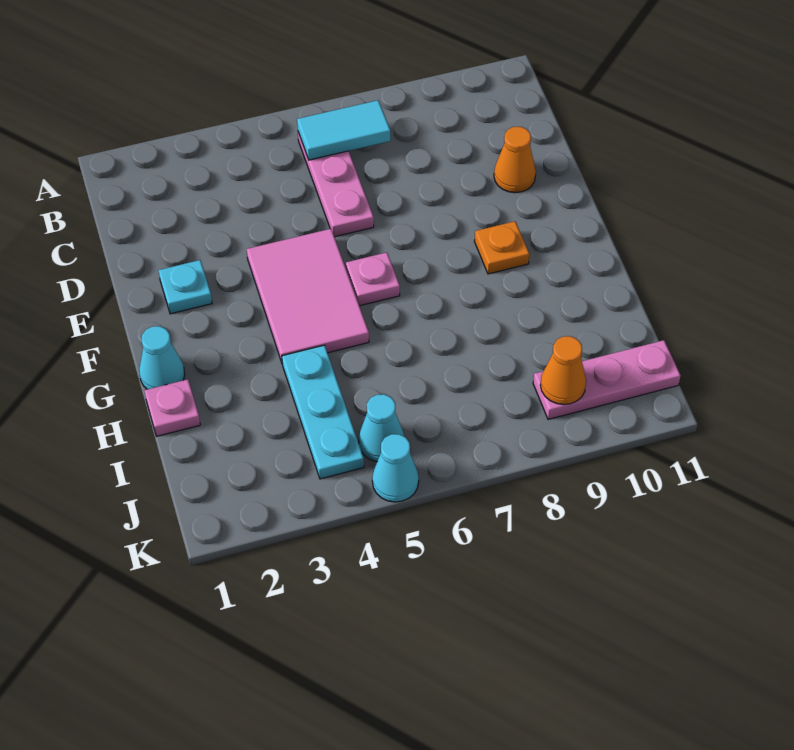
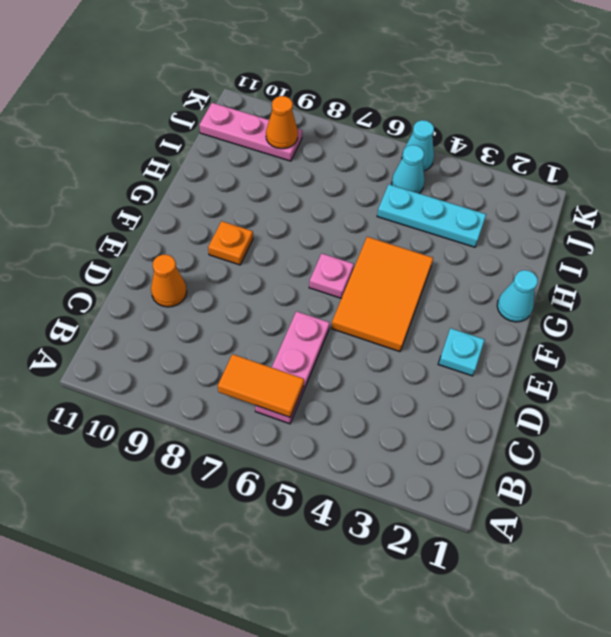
cyan 1x2 tile [297,100,390,160] -> orange 1x2 tile [218,354,304,418]
pink 2x3 tile [247,229,369,362] -> orange 2x3 tile [331,237,433,352]
pink 1x1 plate [144,379,200,436] -> none
cyan 1x3 plate [282,345,364,479] -> cyan 1x3 plate turned to [377,184,486,247]

